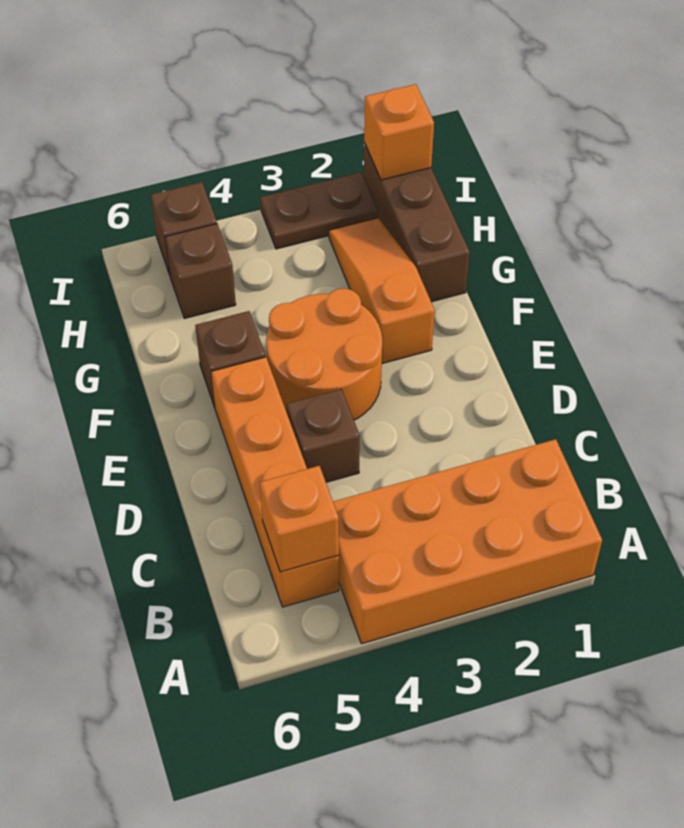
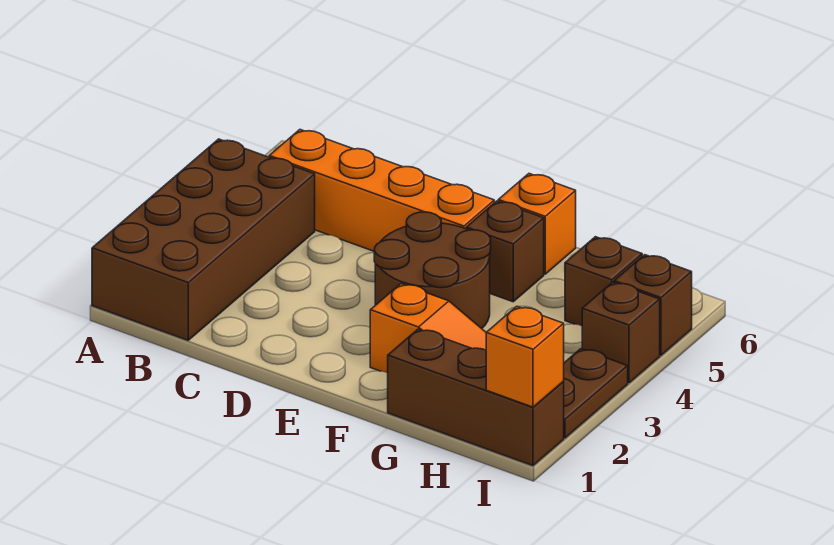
orange 2x4 brick [333,439,602,644] -> brown 2x4 brick [92,139,315,340]
orange 1x1 brick [260,466,339,572] -> orange 1x1 brick moved to [498,174,576,274]
brown 1x1 brick [286,389,360,482] -> brown 1x1 brick moved to [582,282,660,383]
orange 2x2 round brick [266,288,382,420] -> brown 2x2 round brick [374,212,491,328]

